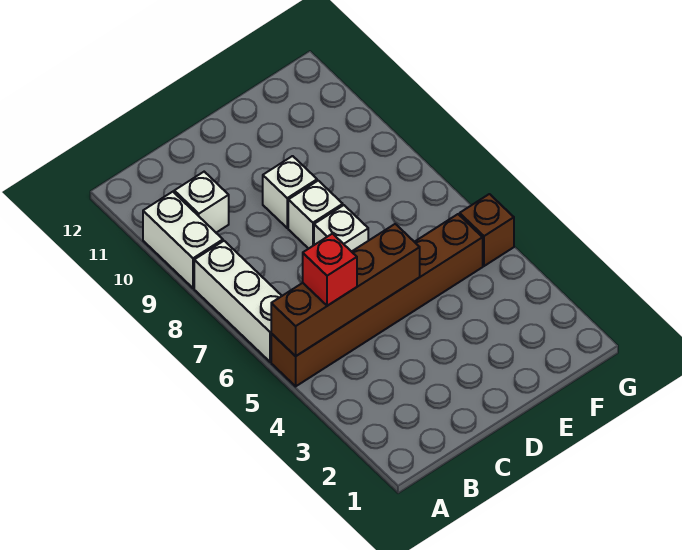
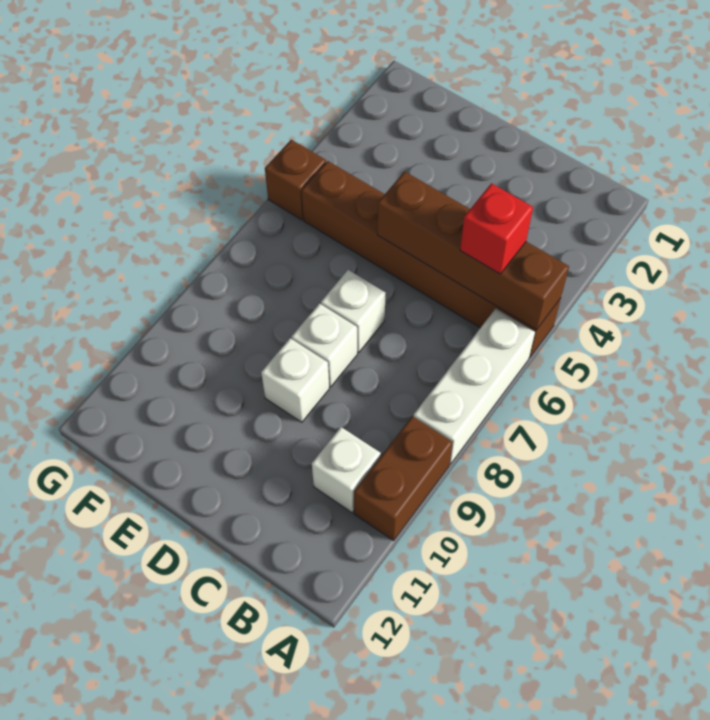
white 1x2 brick [143,192,223,288] -> brown 1x2 brick [354,416,453,541]

